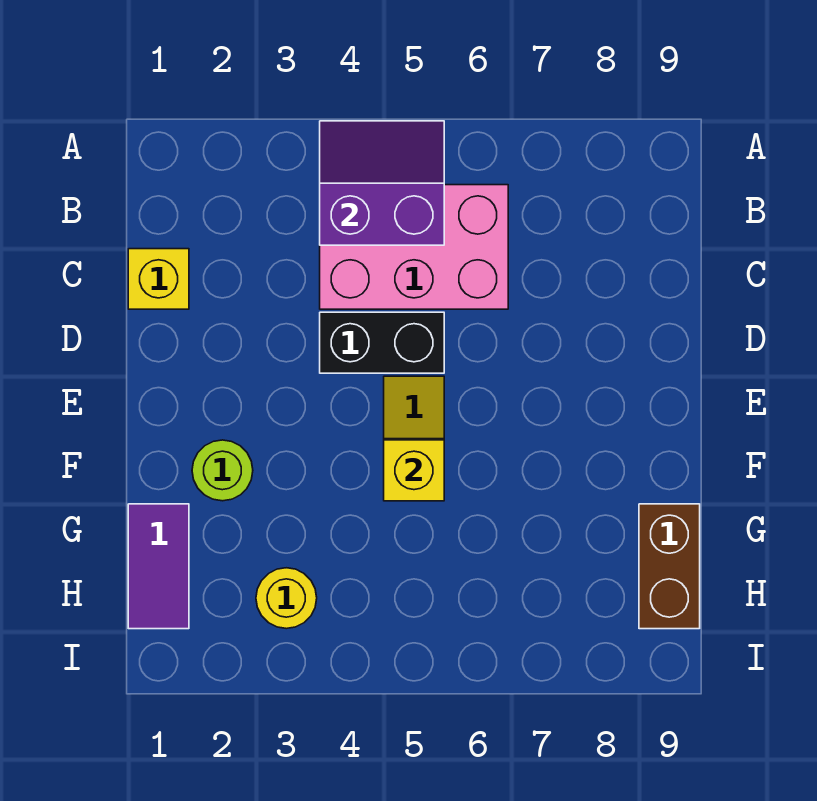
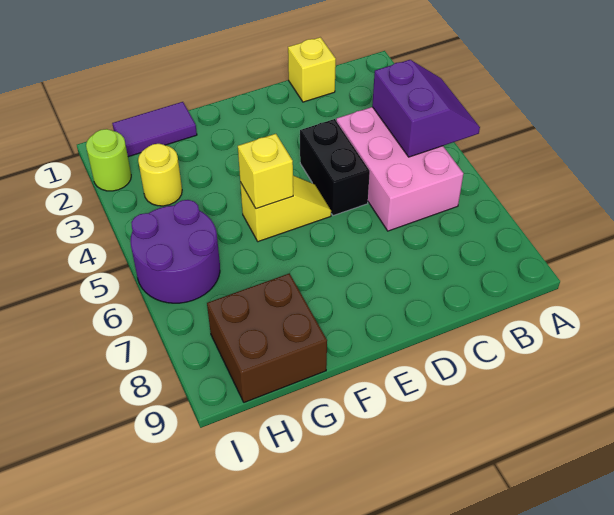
lime 1x1 round brick [192,440,253,501] -> lime 1x1 round brick moved to [86,129,131,191]
brown 1x2 brick [639,504,700,629] -> brown 2x2 brick [207,273,327,402]
none -> purple 2x2 round brick [130,200,220,303]

